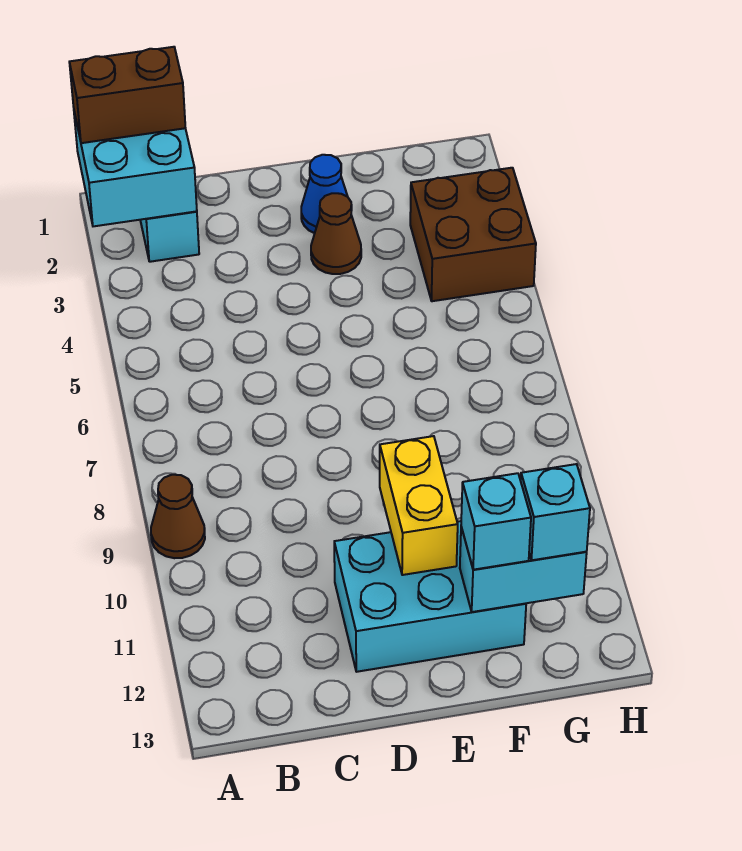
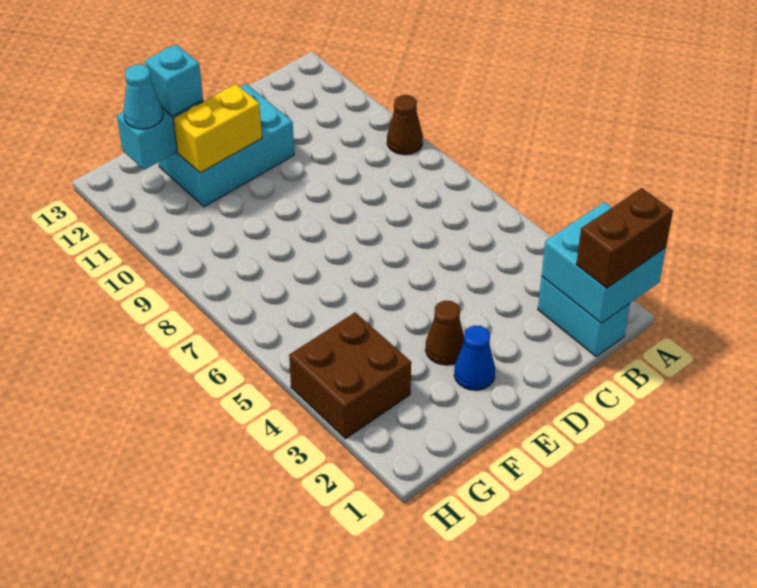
yellow 1x2 brick [380,436,458,575] -> yellow 1x2 brick turned to [173,84,262,173]
cyan 1x1 brick [521,464,590,560] -> cyan 1x1 cone [123,65,163,129]

